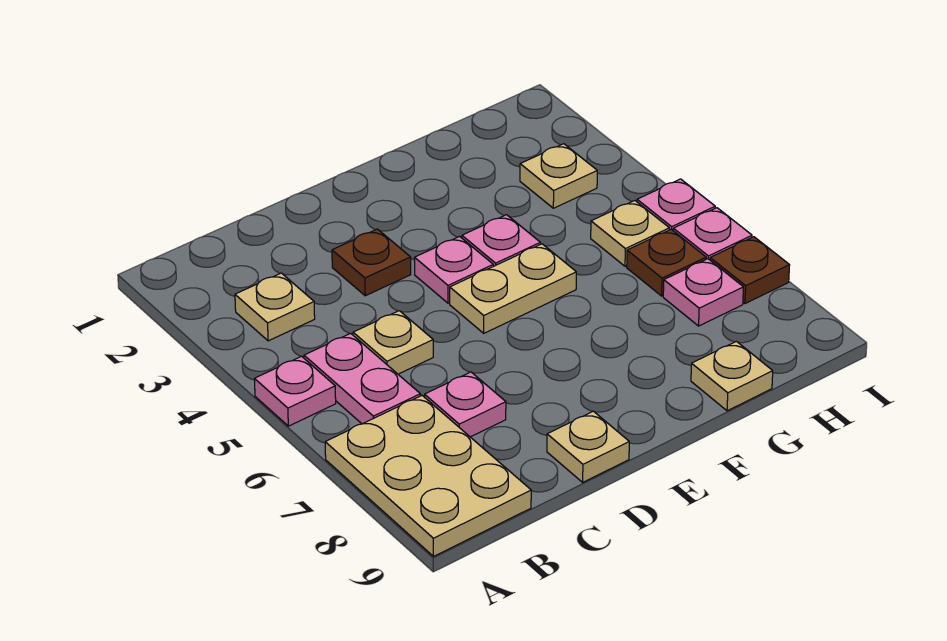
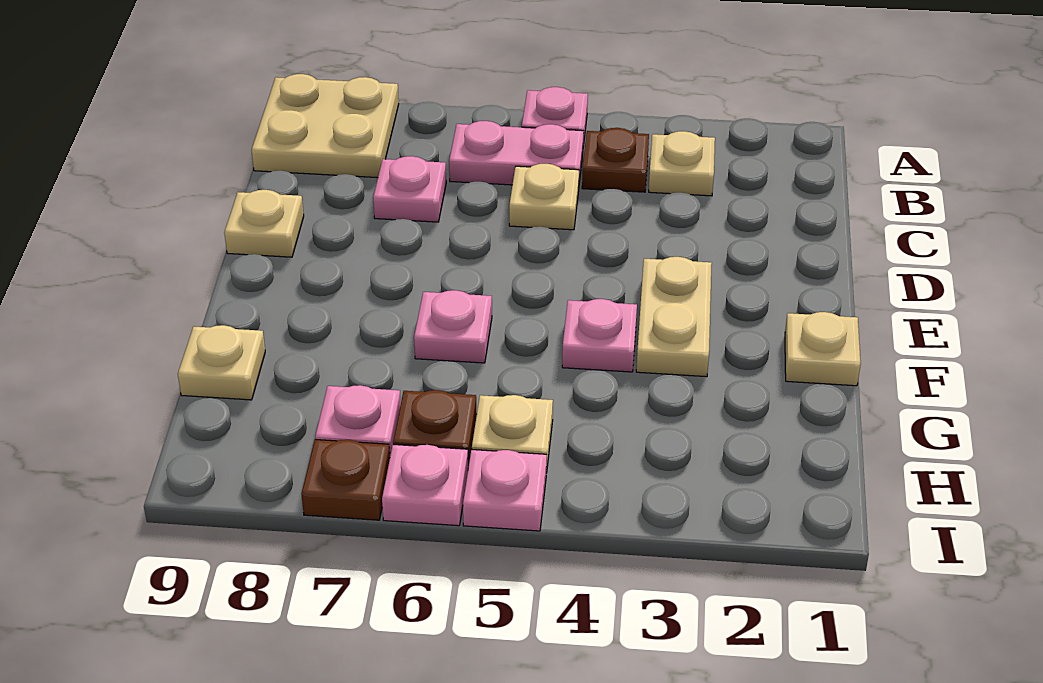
tan 2x3 plate [325,395,531,556] -> tan 2x2 plate [251,74,399,178]
brown 1x1 plate [332,229,411,296] -> brown 1x1 plate moved to [582,128,649,192]
pink 1x1 plate [415,237,493,303] -> pink 1x1 plate moved to [414,290,492,363]
tan 1x2 plate [450,244,576,333] -> tan 1x2 plate moved to [636,257,712,377]
tan 1x1 plate [520,144,597,208] -> tan 1x1 plate moved to [785,312,861,386]

